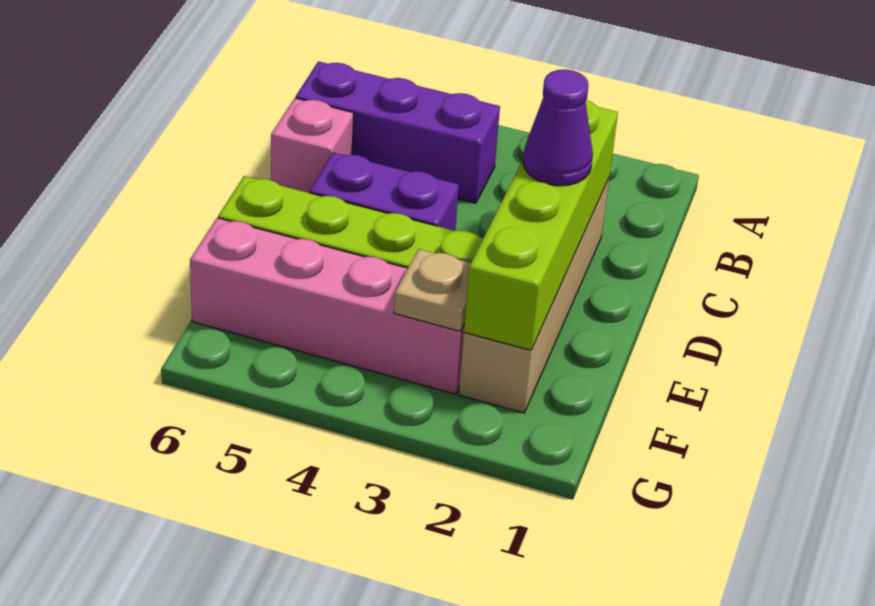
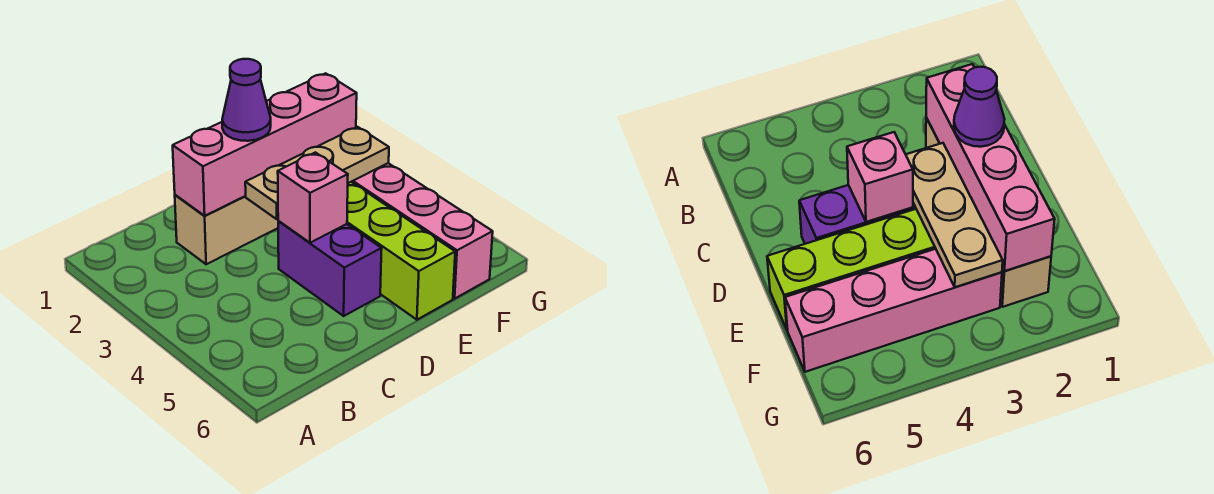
purple 1x3 brick [296,61,500,203] -> none
lime 1x4 brick [464,100,618,350] -> pink 1x4 brick [173,73,357,216]
pink 1x1 brick [271,98,353,193] -> pink 1x1 brick moved to [278,152,348,243]
tan 1x1 plate [394,249,471,331] -> tan 1x3 plate [245,127,389,219]

